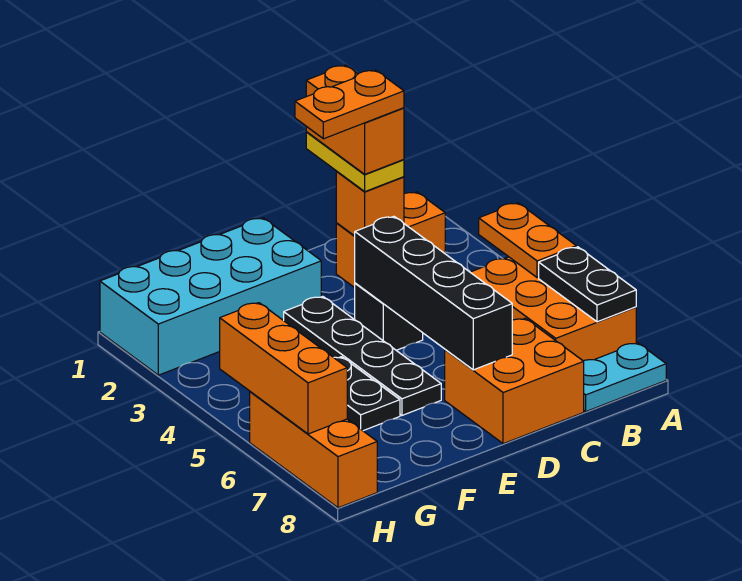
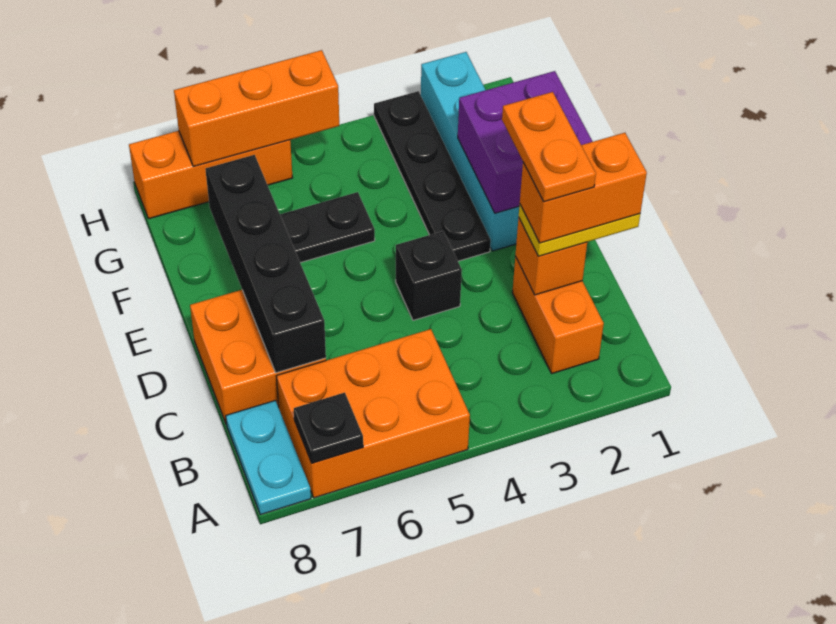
orange 1x2 plate [479,203,576,278] -> none
black 1x2 plate [539,247,636,322] -> black 1x1 plate [294,393,363,463]
black 1x4 brick [355,216,512,370] -> black 1x4 brick turned to [206,155,326,373]
cyan 2x4 brick [100,218,321,375] -> cyan 1x4 brick [421,52,519,251]
none -> purple 2x2 brick [458,71,593,213]
black 1x4 plate [284,296,441,415] -> black 1x4 plate turned to [374,91,491,261]

